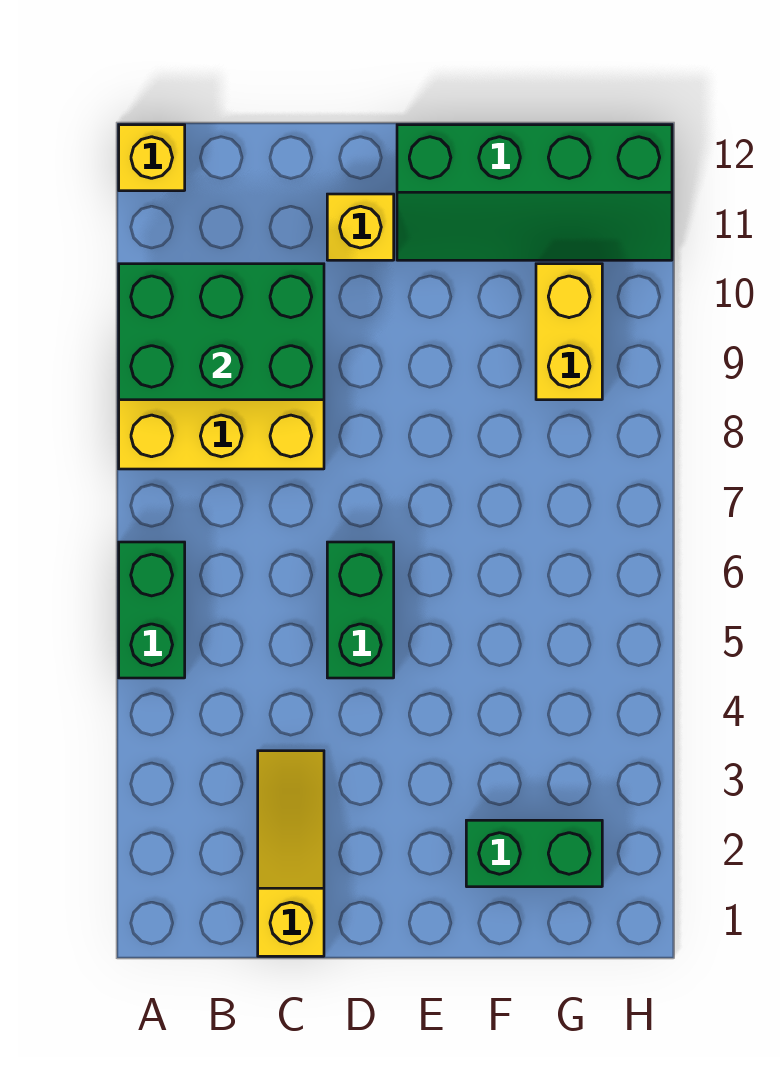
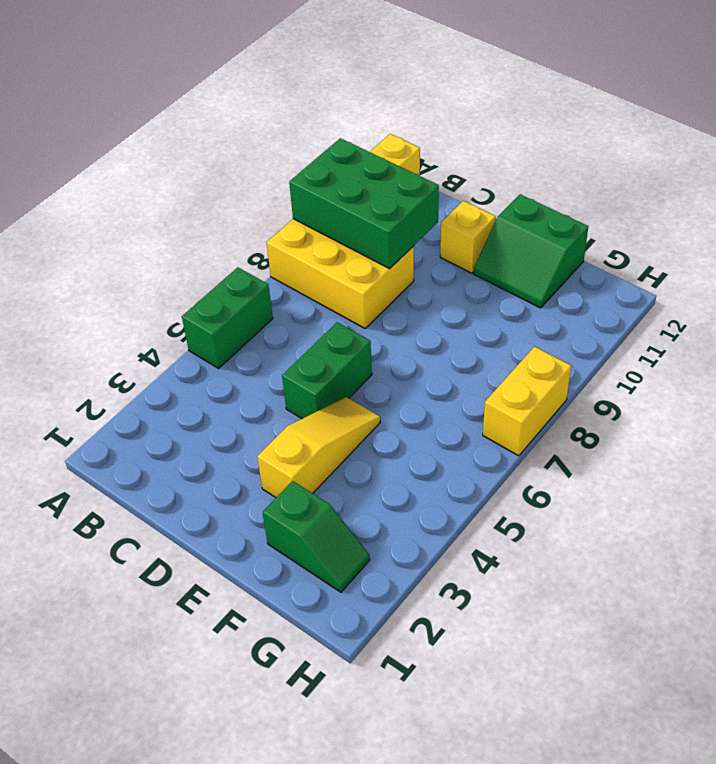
yellow 1x3 slope [258,751,324,956] -> yellow 1x3 slope moved to [257,397,380,497]
green 2x4 slope [397,125,672,260] -> green 2x2 slope [473,194,588,308]
green 1x2 brick [466,820,602,887] -> green 1x2 slope [263,481,370,592]
yellow 1x2 brick [536,264,602,400] -> yellow 1x2 brick moved to [483,347,571,456]

